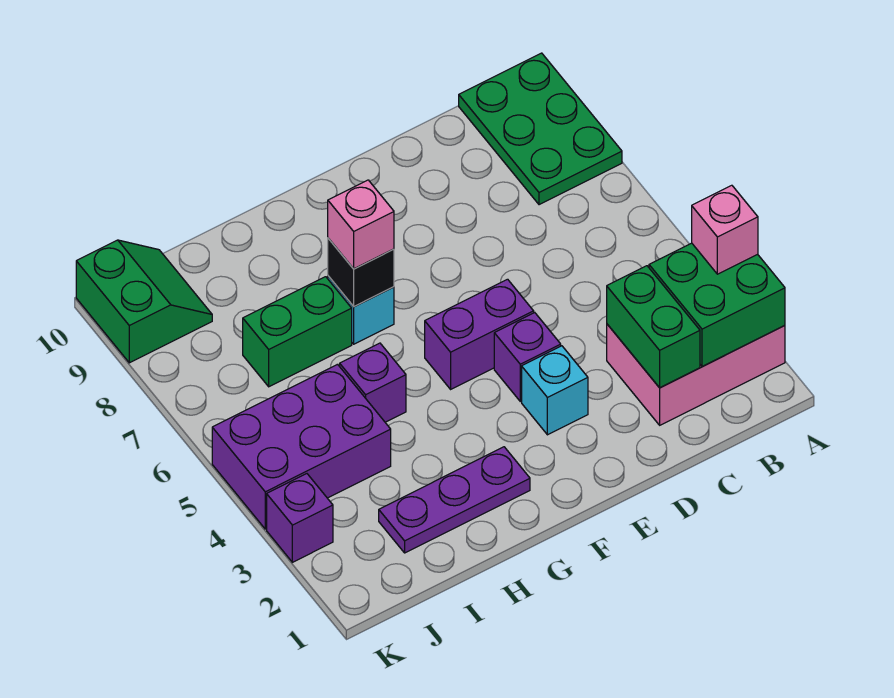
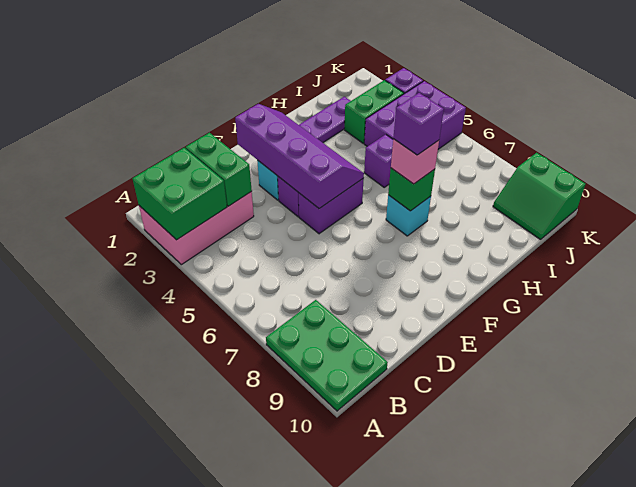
pink 1x1 brick [692,185,758,274] -> none
none -> purple 2x4 slope [235,104,364,209]
black 1x1 brick [328,238,394,307] -> green 1x1 brick [388,168,435,211]
none -> purple 1x1 brick [393,93,444,155]
green 1x2 brick [243,277,352,387] -> green 1x2 brick moved to [344,80,404,143]

